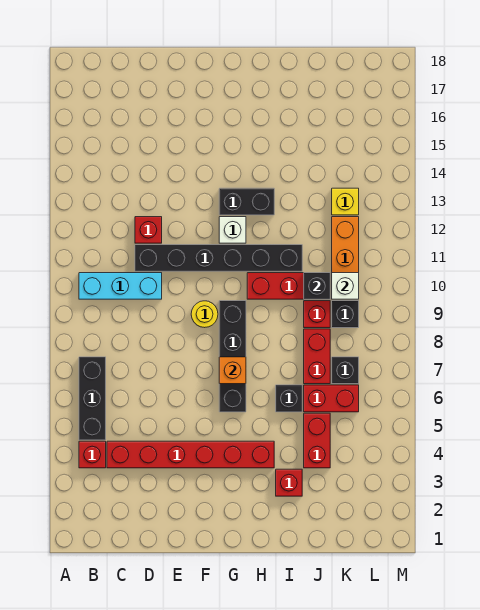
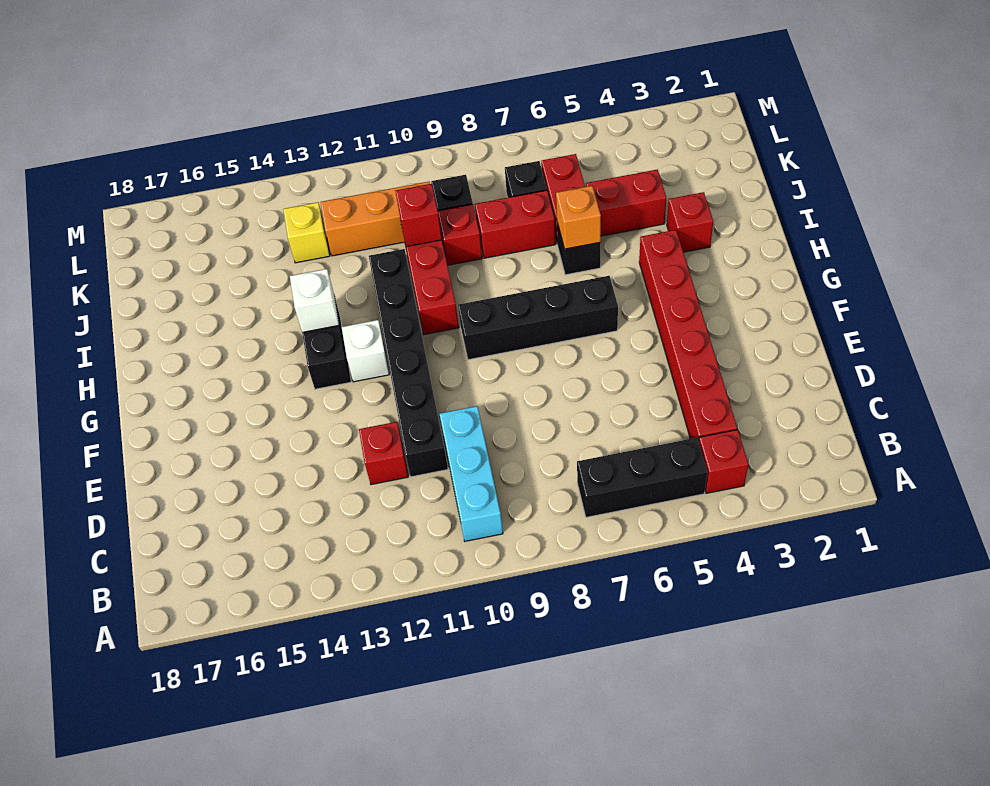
yellow 1x1 round brick [191,301,218,328] -> none
orange 1x1 brick [219,357,246,384] -> orange 1x1 brick moved to [556,186,601,249]
black 1x1 brick [304,273,330,299] -> red 1x1 brick [396,184,442,247]
white 1x1 brick [332,273,359,299] -> white 1x1 brick moved to [290,269,339,332]

